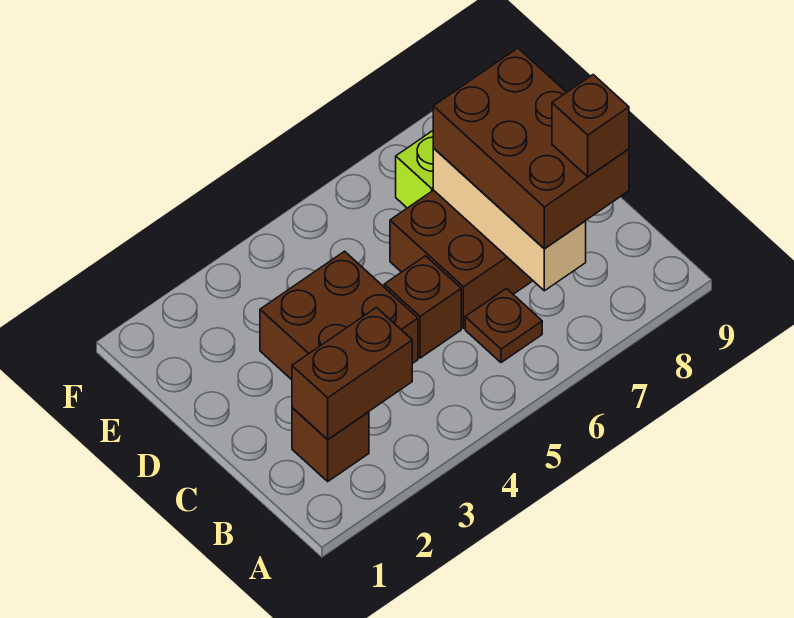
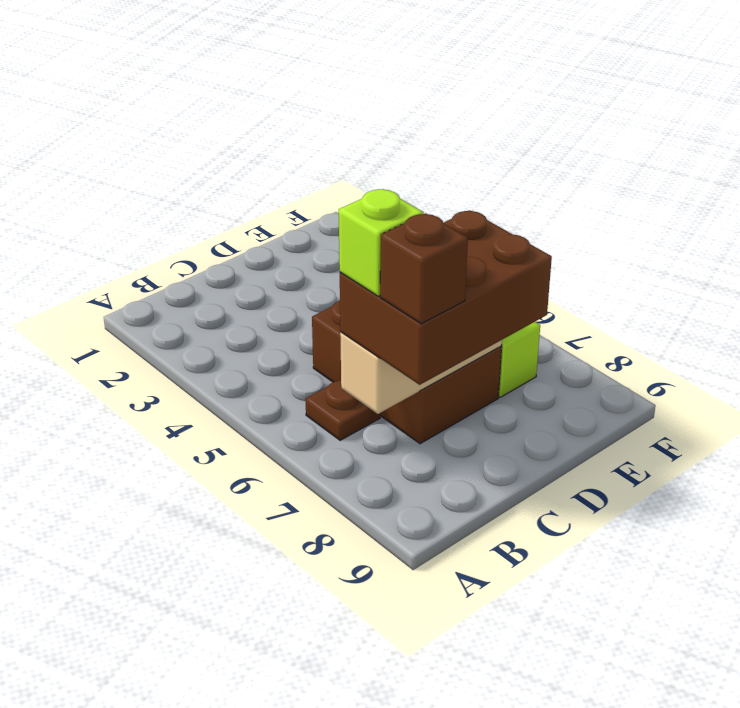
brown 1x1 brick [292,408,369,481] -> none
brown 1x2 brick [292,308,412,440] -> none
none -> lime 1x1 brick [339,189,424,296]
brown 2x2 brick [260,251,418,380] -> none

